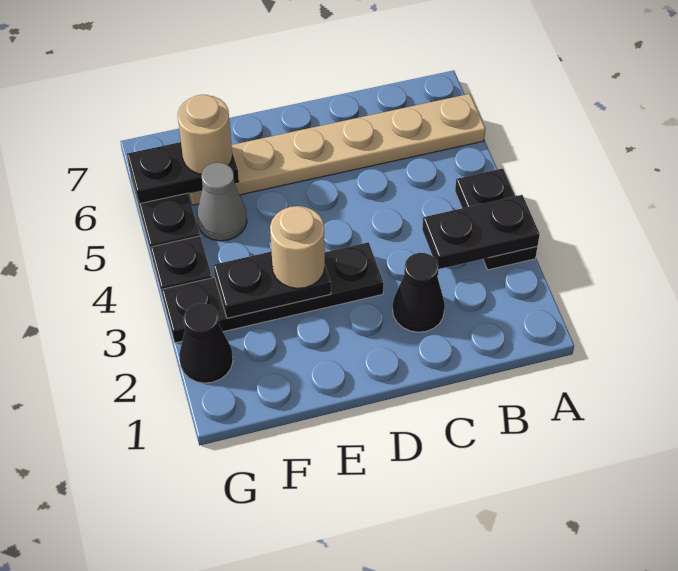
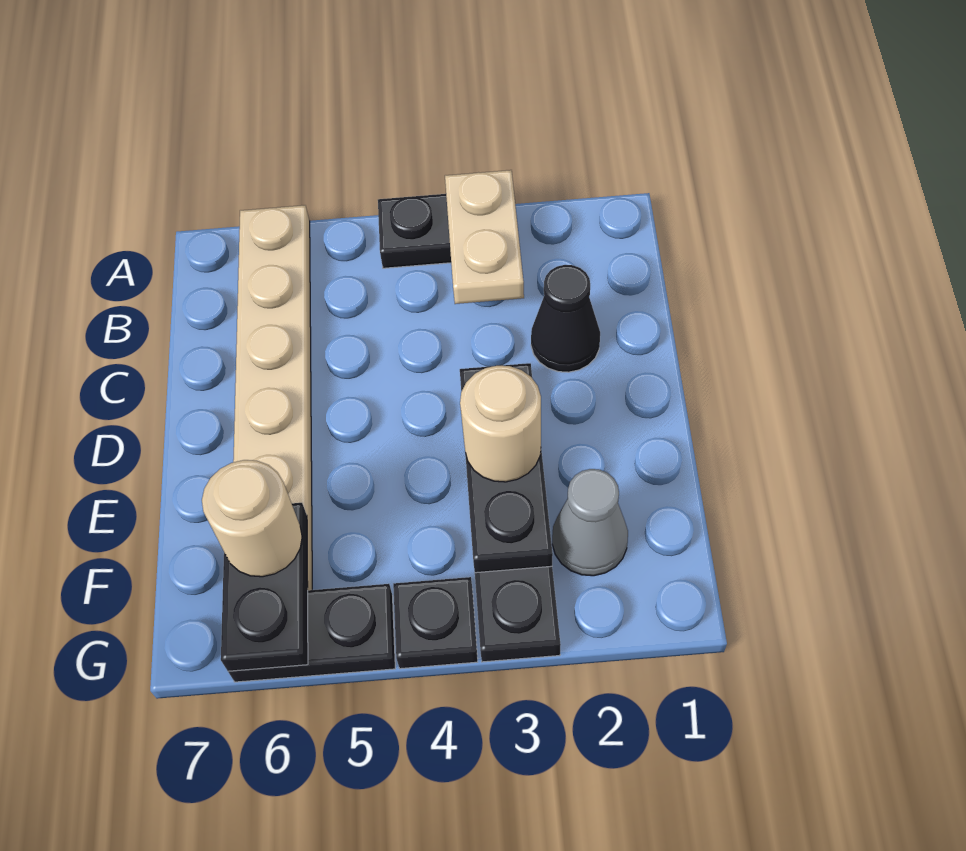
black 1x2 plate [422,195,540,269] -> tan 1x2 plate [445,170,524,304]
grey 1x1 cone [197,162,247,241] -> grey 1x1 cone moved to [552,469,628,576]
black 1x1 cone [179,303,233,383] -> none

